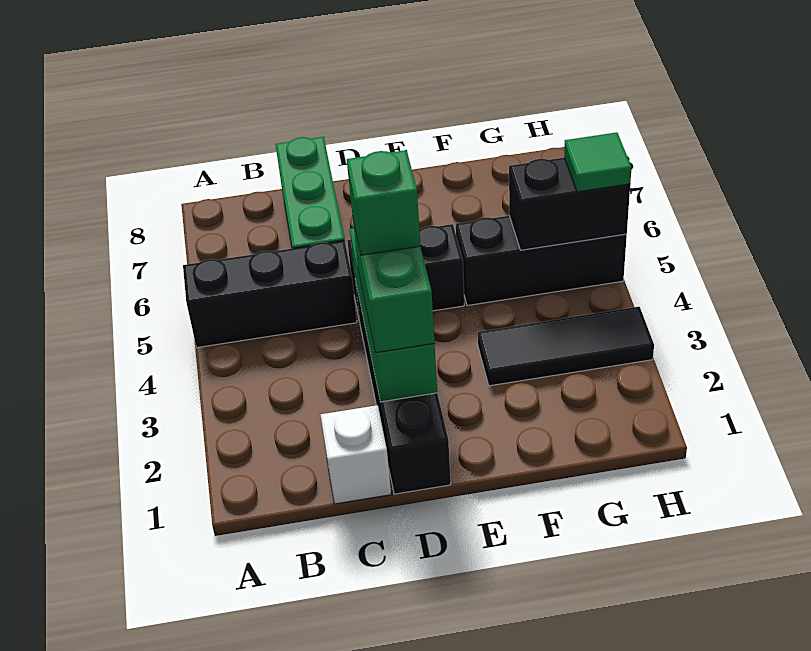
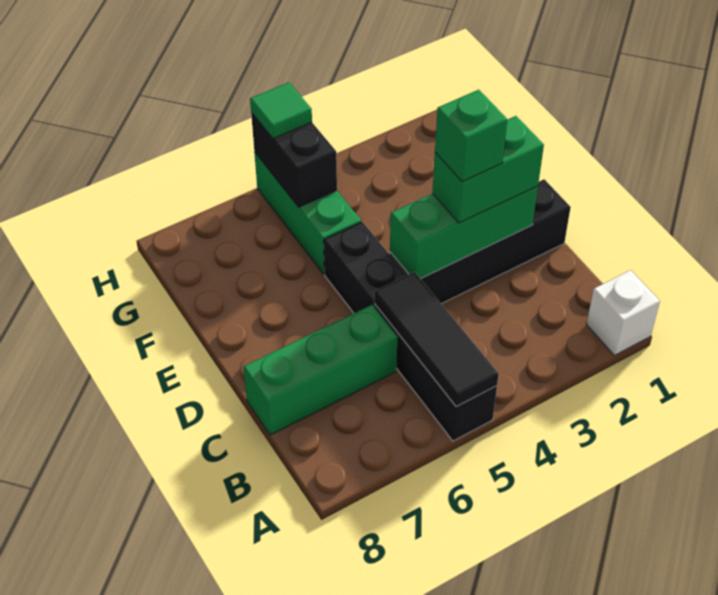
white 1x1 brick [321,405,391,504] -> white 1x1 brick moved to [586,270,660,356]
black 1x3 tile [478,307,654,386] -> black 1x3 tile moved to [374,272,499,407]
black 1x3 brick [456,216,627,306] -> green 1x3 brick [254,152,361,274]

